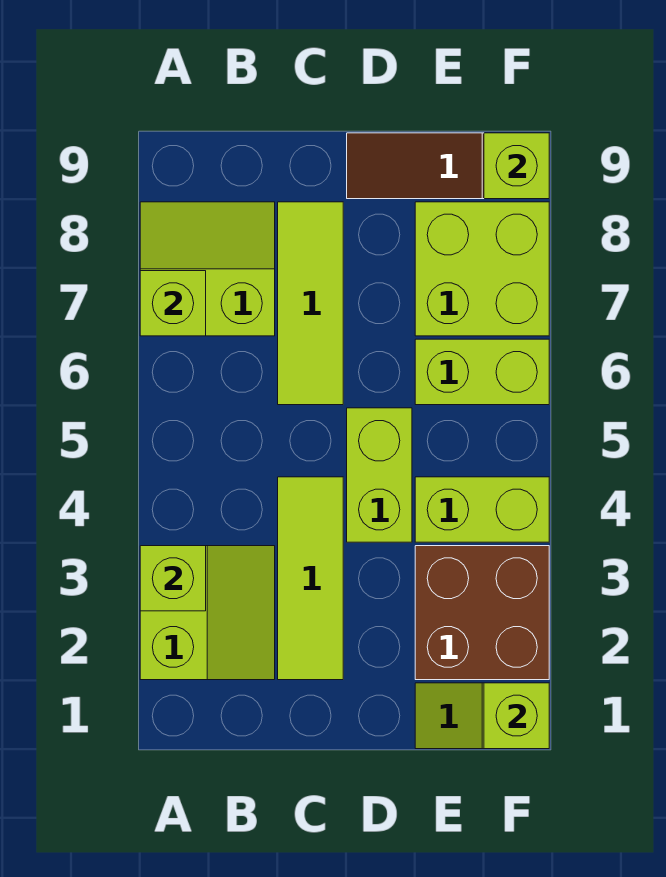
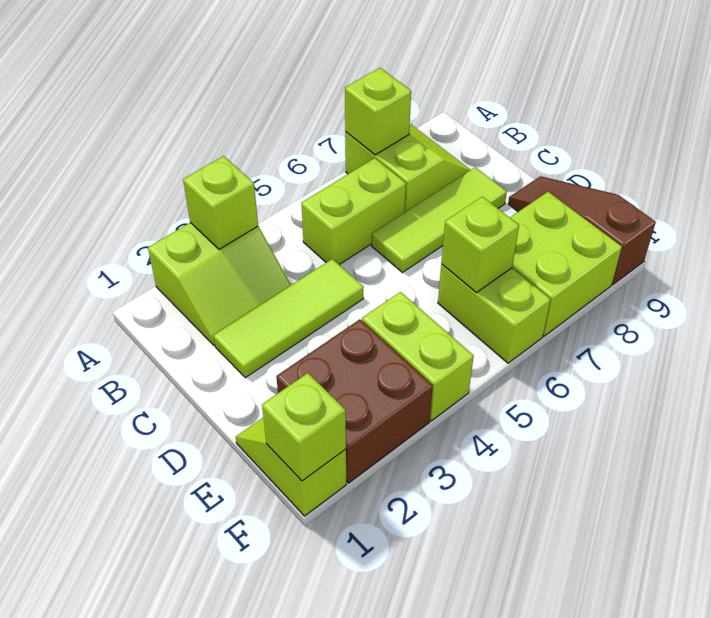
lime 1x2 brick [347,408,412,542] -> lime 1x2 brick moved to [301,158,406,265]
lime 1x1 brick [484,133,549,199] -> lime 1x1 brick moved to [441,197,519,293]

